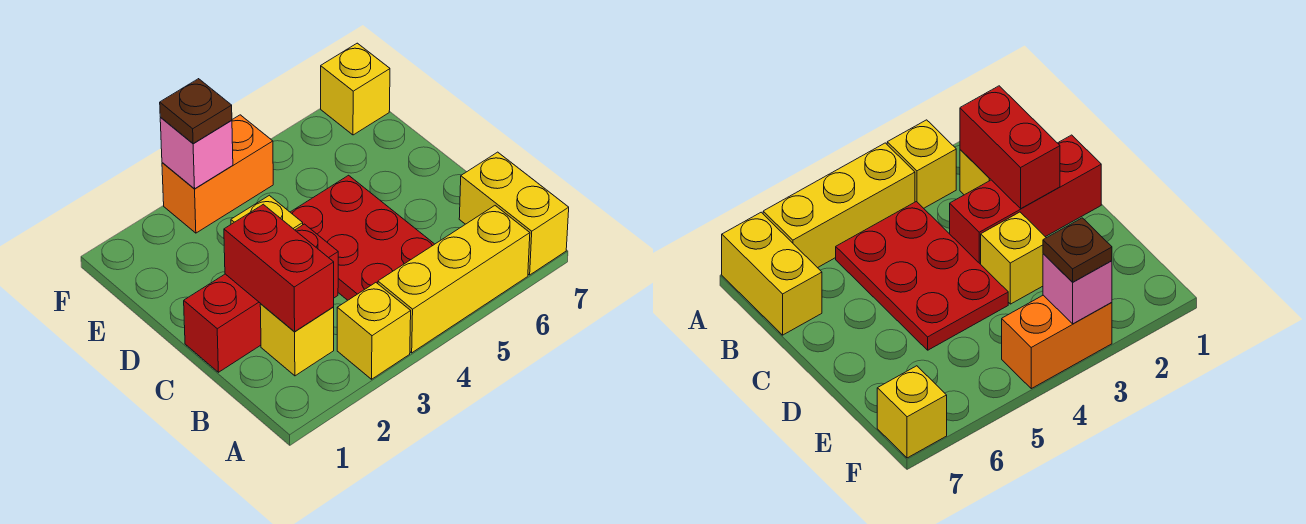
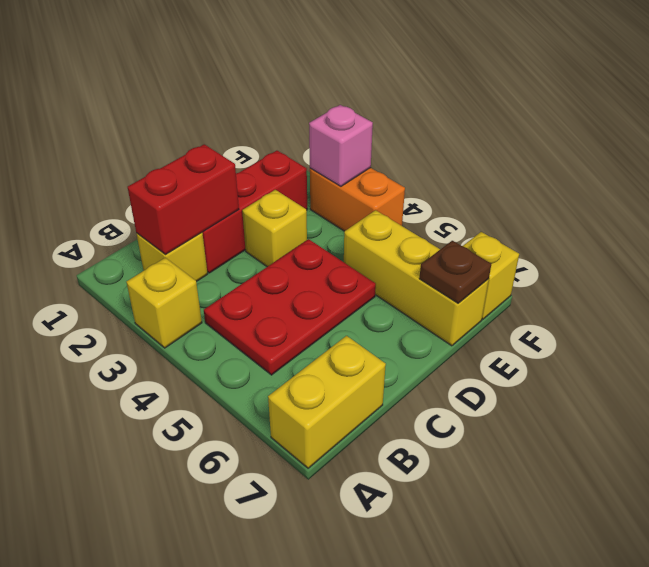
yellow 1x3 brick [378,206,530,353] -> yellow 1x3 brick moved to [344,210,489,346]
red 1x3 brick [184,224,338,372] -> red 1x3 brick turned to [202,151,307,273]
brown 1x1 plate [160,79,232,144] -> brown 1x1 plate moved to [419,241,491,303]

